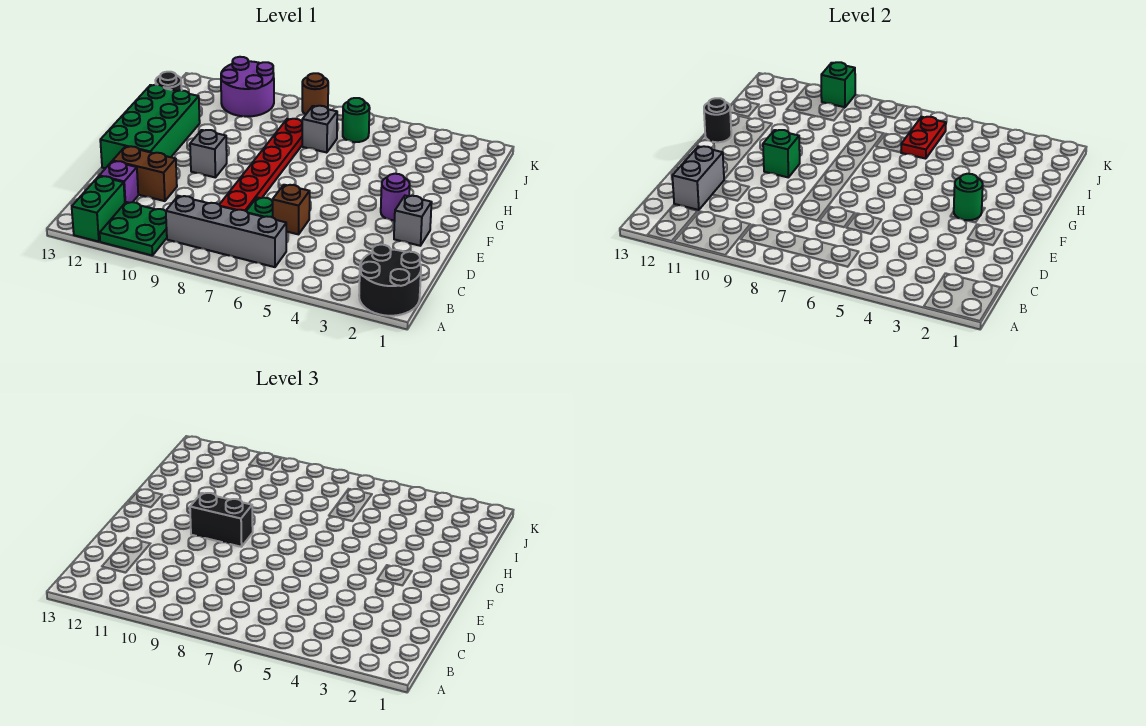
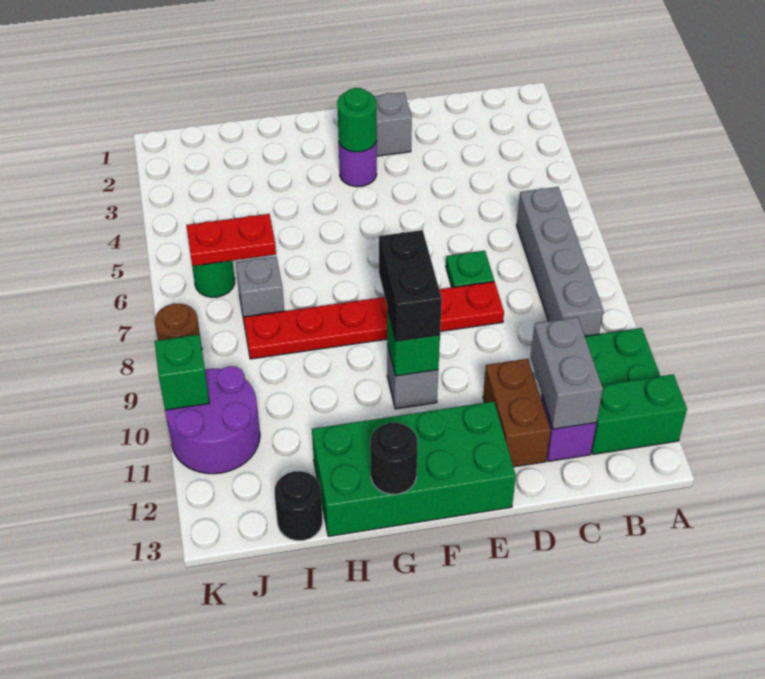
black 2x2 round brick [359,245,421,316] -> none
grey 1x2 brick [672,146,724,210] -> grey 1x2 brick turned to [530,317,603,429]
brown 1x1 brick [273,185,310,234] -> none

